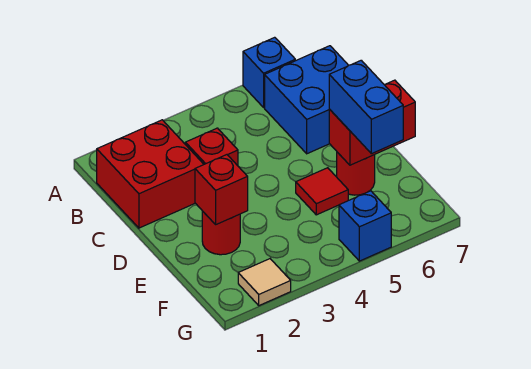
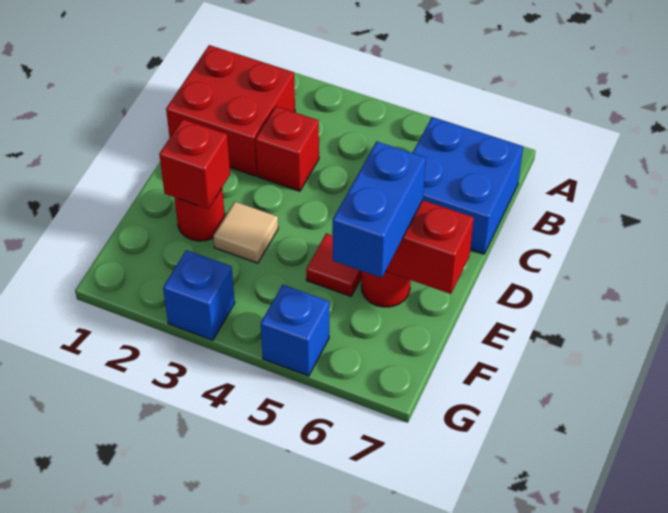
blue 1x1 brick [243,37,295,107] -> blue 1x1 brick moved to [163,250,235,340]
tan 1x1 tile [238,259,291,306] -> tan 1x1 tile moved to [213,202,278,263]

